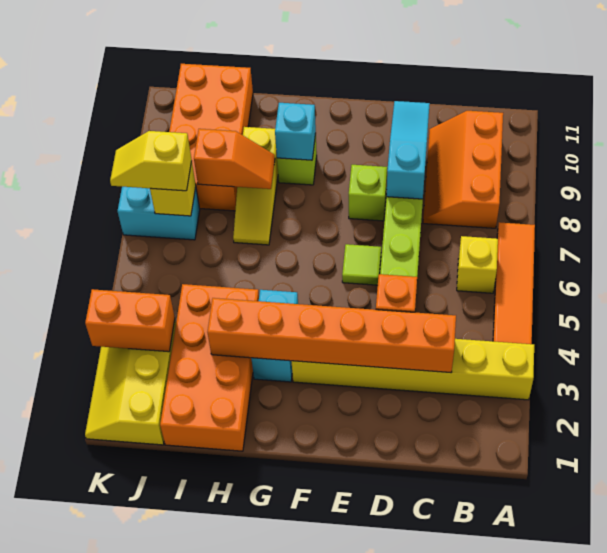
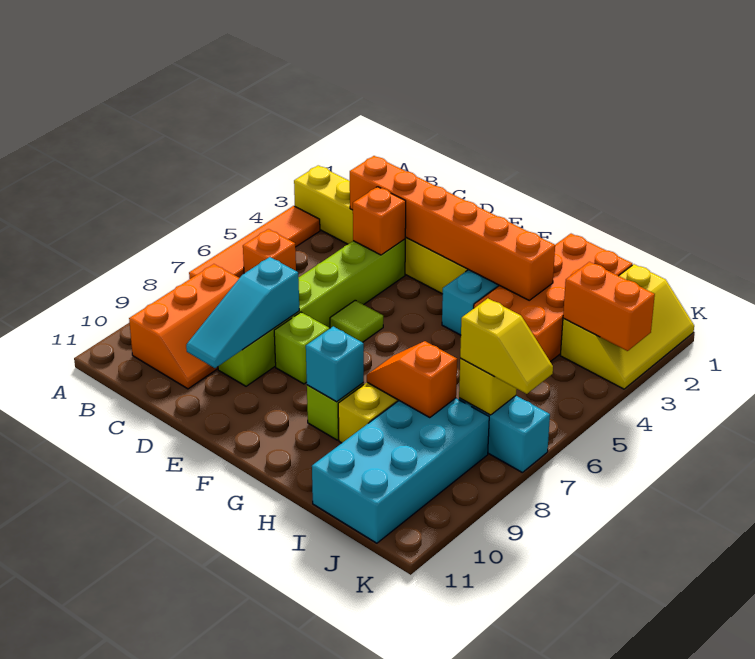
yellow 1x1 brick [457,236,498,293] -> orange 1x1 brick [243,229,296,273]
orange 2x4 brick [169,64,253,211] -> cyan 2x4 brick [312,398,489,543]

